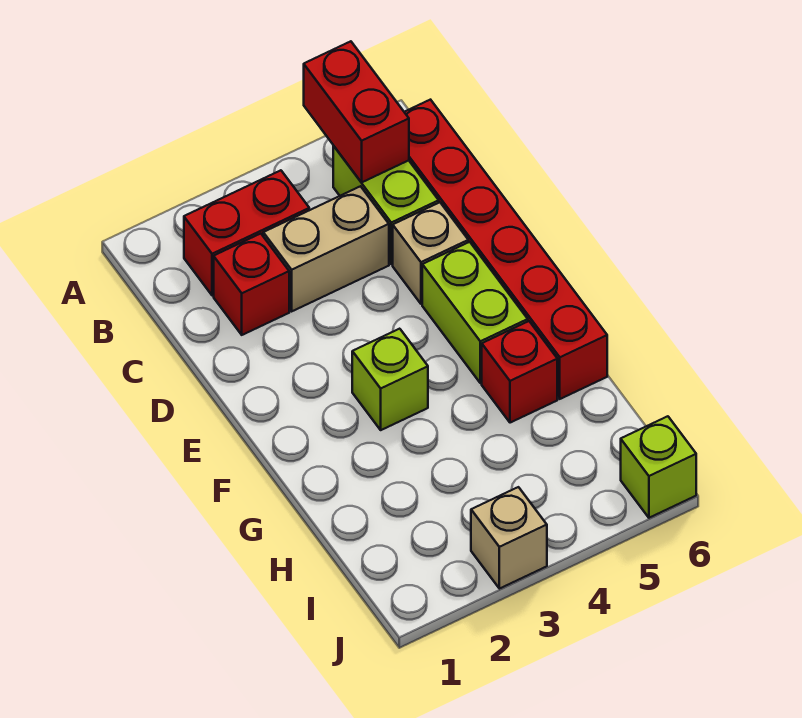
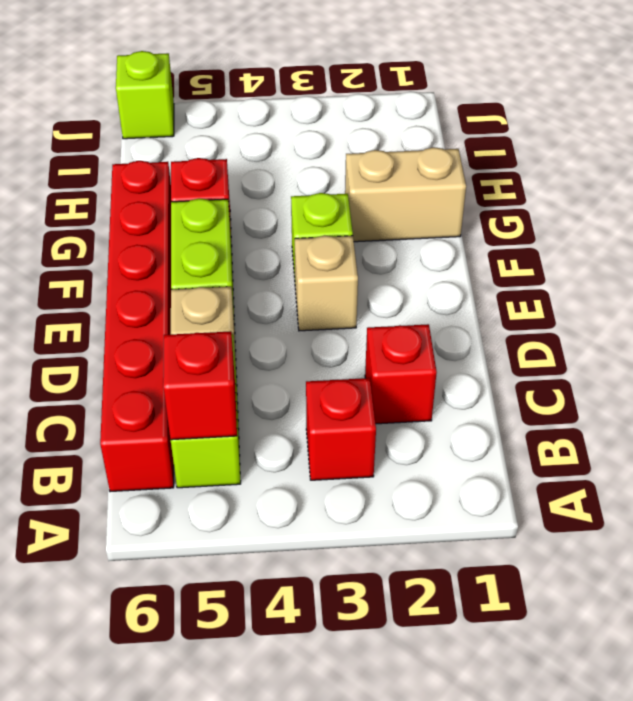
red 1x2 brick [304,41,409,183] -> red 1x1 brick [163,331,237,440]
red 1x2 brick [184,170,309,296] -> red 1x1 brick [306,378,376,480]
tan 1x2 brick [263,186,389,311] -> tan 1x2 brick moved to [345,147,466,242]
tan 1x1 brick [471,487,547,589] -> tan 1x1 brick moved to [295,235,358,331]

